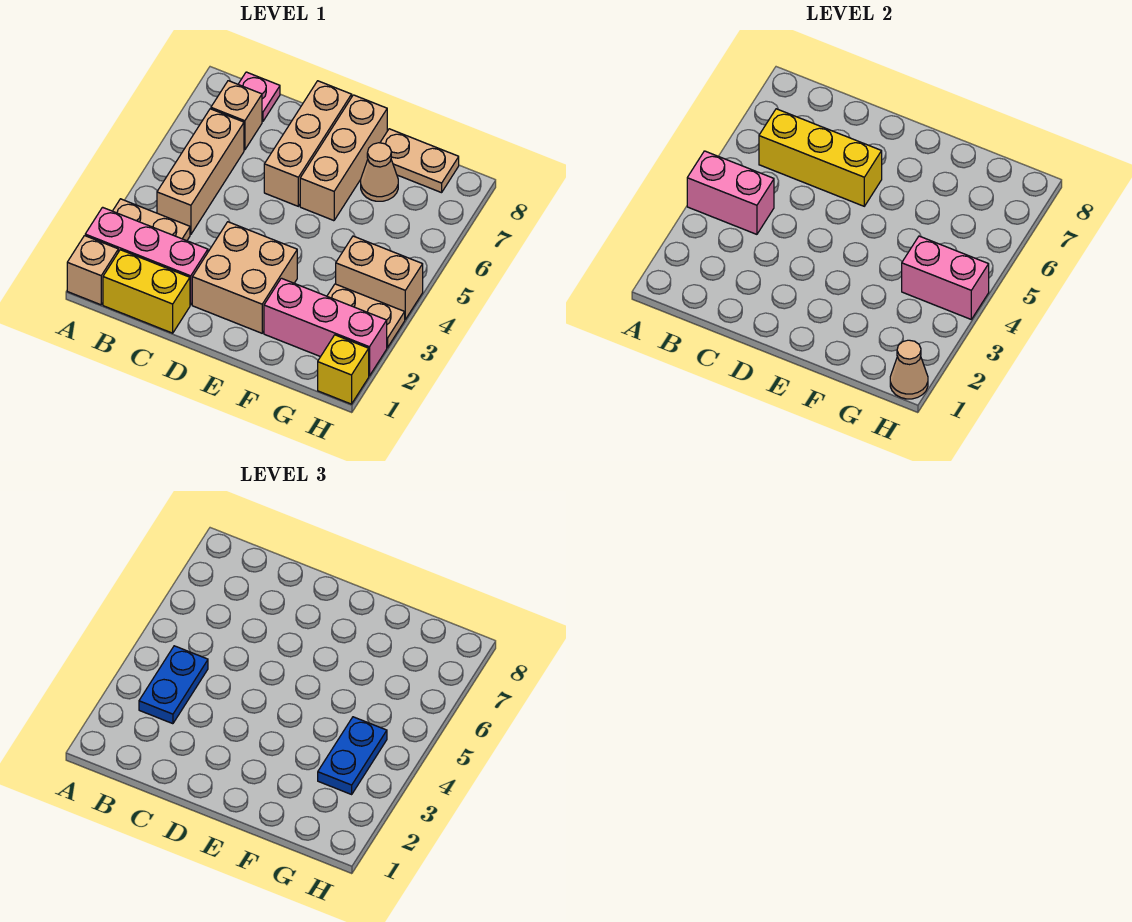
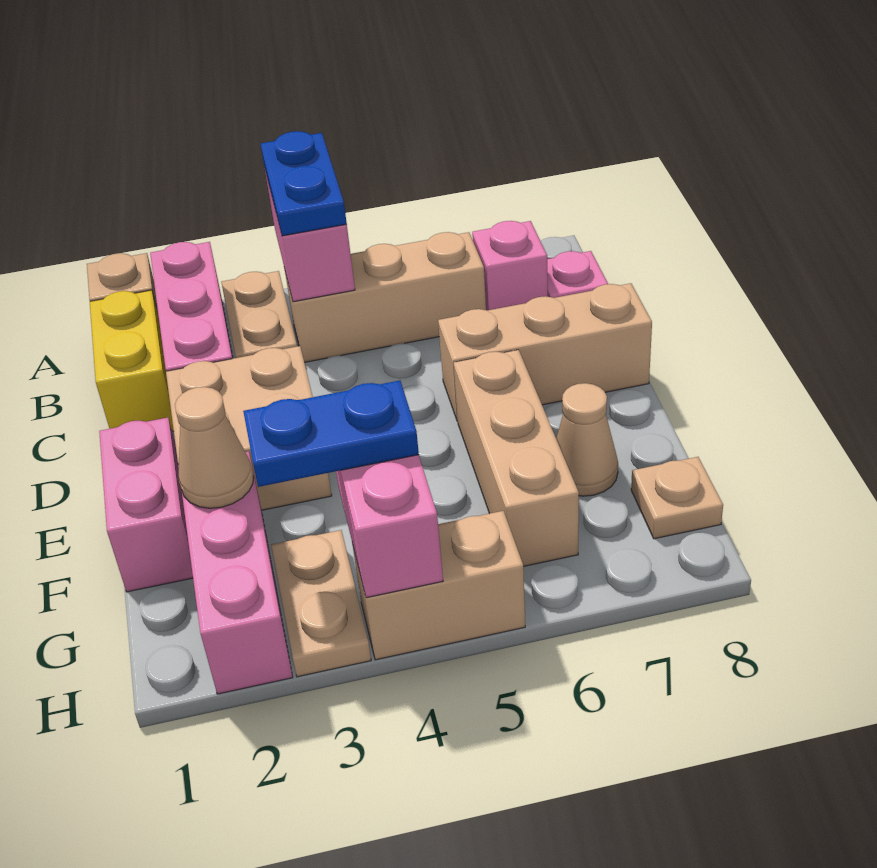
blue 1x2 plate [139,646,208,724] -> blue 1x2 plate turned to [261,131,347,236]
yellow 1x3 brick [759,109,882,206] -> none
tan 1x1 brick [211,81,262,150] -> pink 1x1 brick [472,221,548,311]
none -> pink 1x2 brick [99,418,193,592]
tan 1x3 brick [300,95,387,221] -> tan 1x3 brick turned to [454,350,579,566]
tan 1x2 plate [380,129,459,193] -> tan 1x1 plate [631,457,723,539]
tan 1x2 brick [336,236,423,319] -> tan 1x2 brick turned to [353,511,525,660]
yellow 1x1 brick [318,335,369,404] -> none
tan 1x1 cone [890,340,928,399] -> tan 1x1 cone moved to [175,387,253,508]

